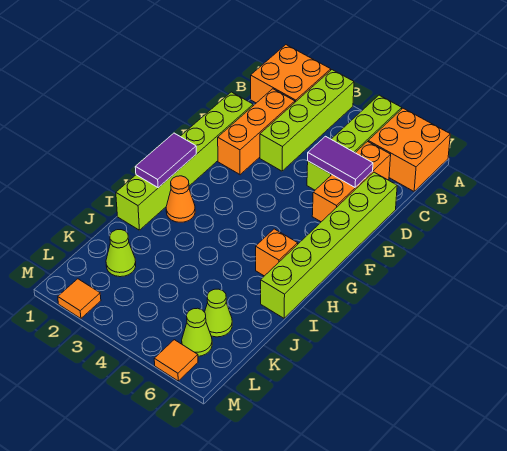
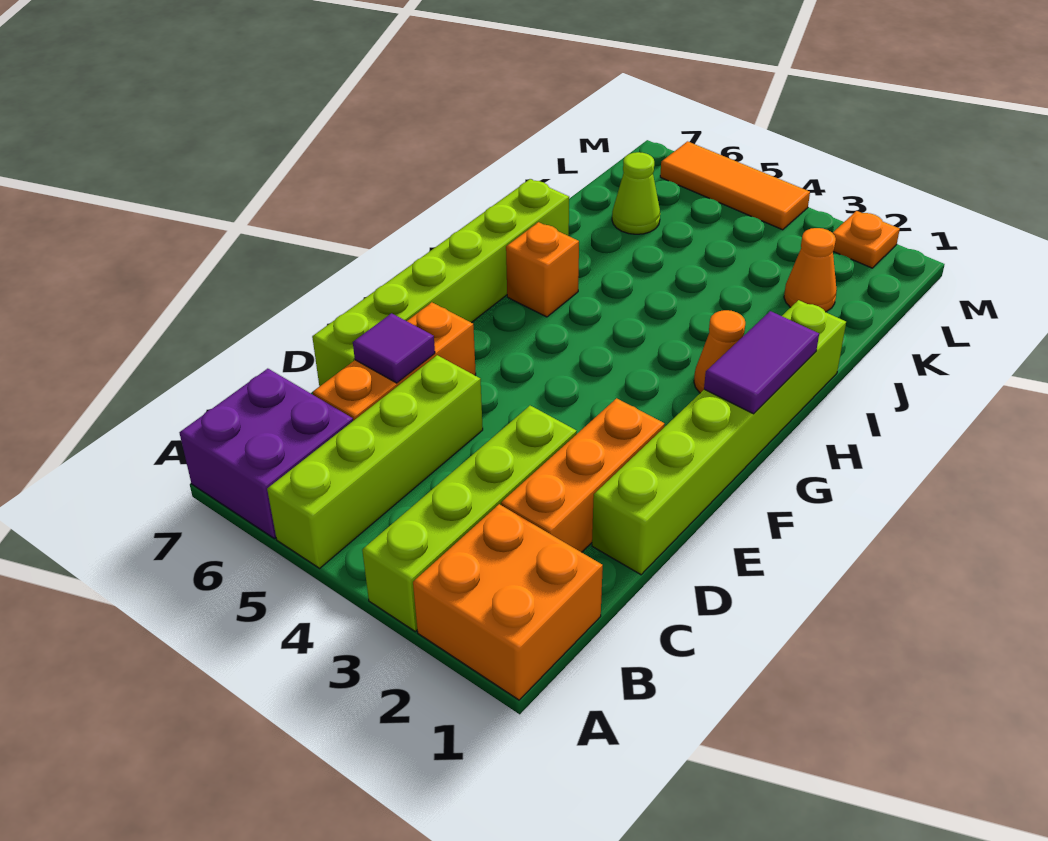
orange 2x2 brick [368,108,450,191] -> purple 2x2 brick [180,369,353,539]
purple 1x2 tile [308,136,373,187] -> purple 1x1 tile [353,313,435,383]
lime 1x1 cone [106,230,136,277] -> orange 1x1 cone [784,228,837,312]
lime 1x1 cone [182,308,212,356] -> none
orange 1x1 tile [58,279,101,318] -> orange 1x1 plate [833,211,900,268]
orange 1x1 tile [154,340,198,381] -> orange 1x3 tile [660,141,810,230]

